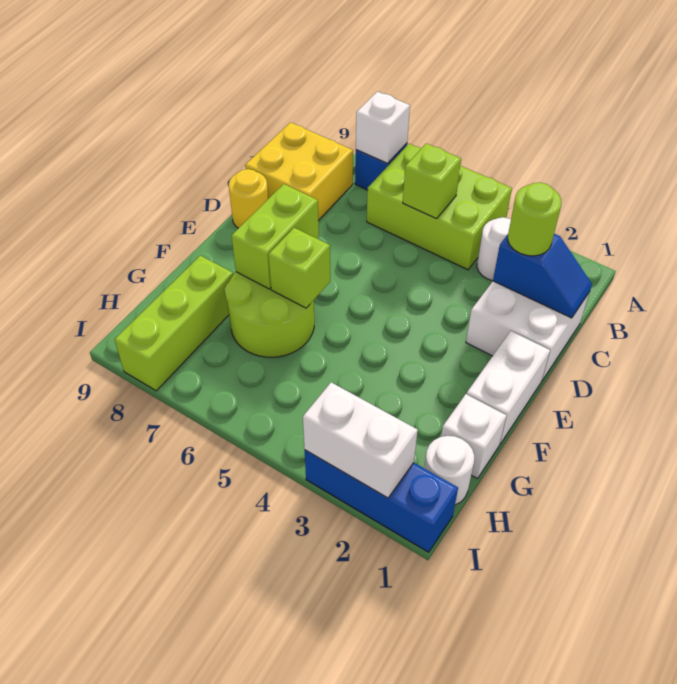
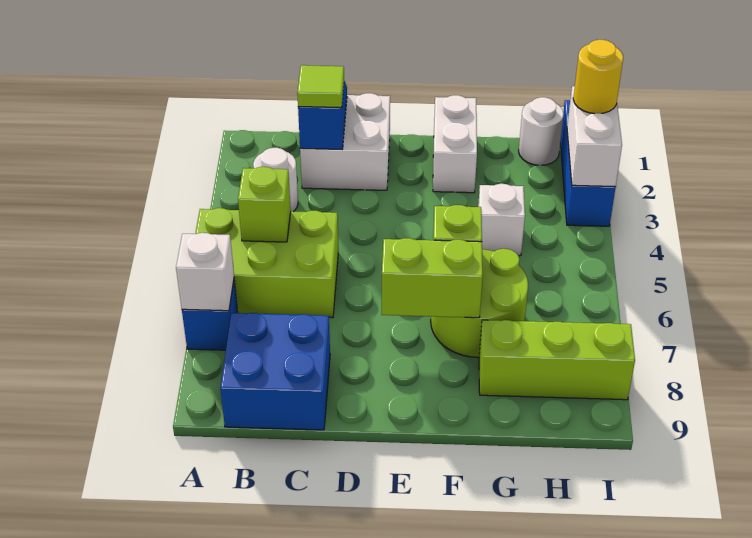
lime 2x3 brick [367,144,512,270] -> lime 2x3 brick turned to [195,208,338,318]
yellow 2x2 brick [245,122,353,221] -> blue 2x2 brick [220,313,330,430]
lime 1x1 round brick [508,182,561,256] -> lime 1x1 tile [297,65,344,108]
yellow 1x1 round brick [229,169,268,228] -> yellow 1x1 round brick moved to [573,40,623,114]
white 1x2 brick [467,331,550,444] -> white 1x2 brick turned to [433,95,477,193]
white 1x1 brick [441,394,507,478] -> white 1x1 brick moved to [478,184,525,256]

